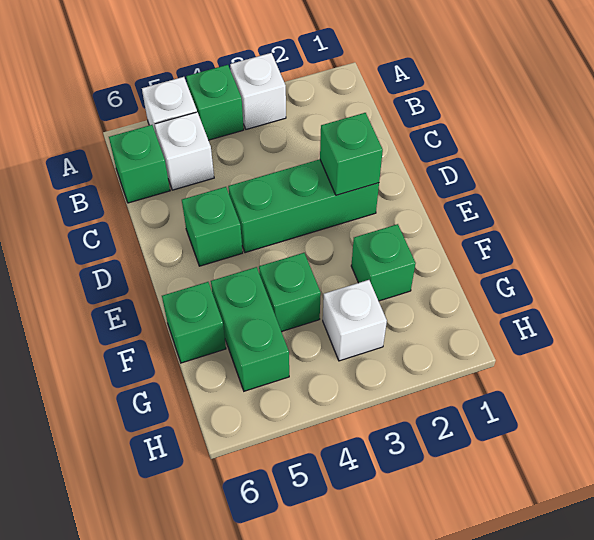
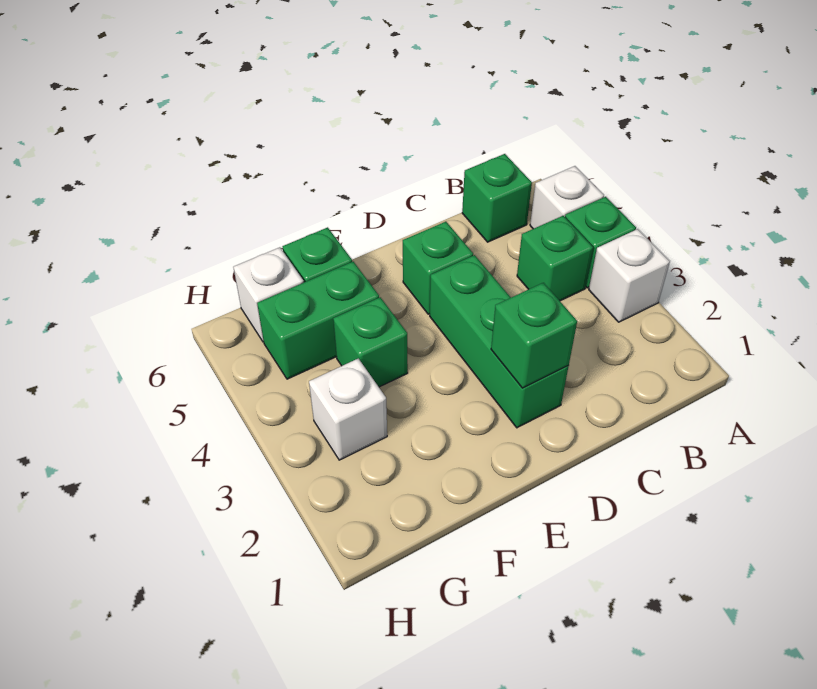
white 1x1 brick [155,112,214,190] -> white 1x1 brick moved to [233,247,304,342]
green 1x1 brick [351,224,416,301] -> green 1x1 brick moved to [517,216,593,301]

